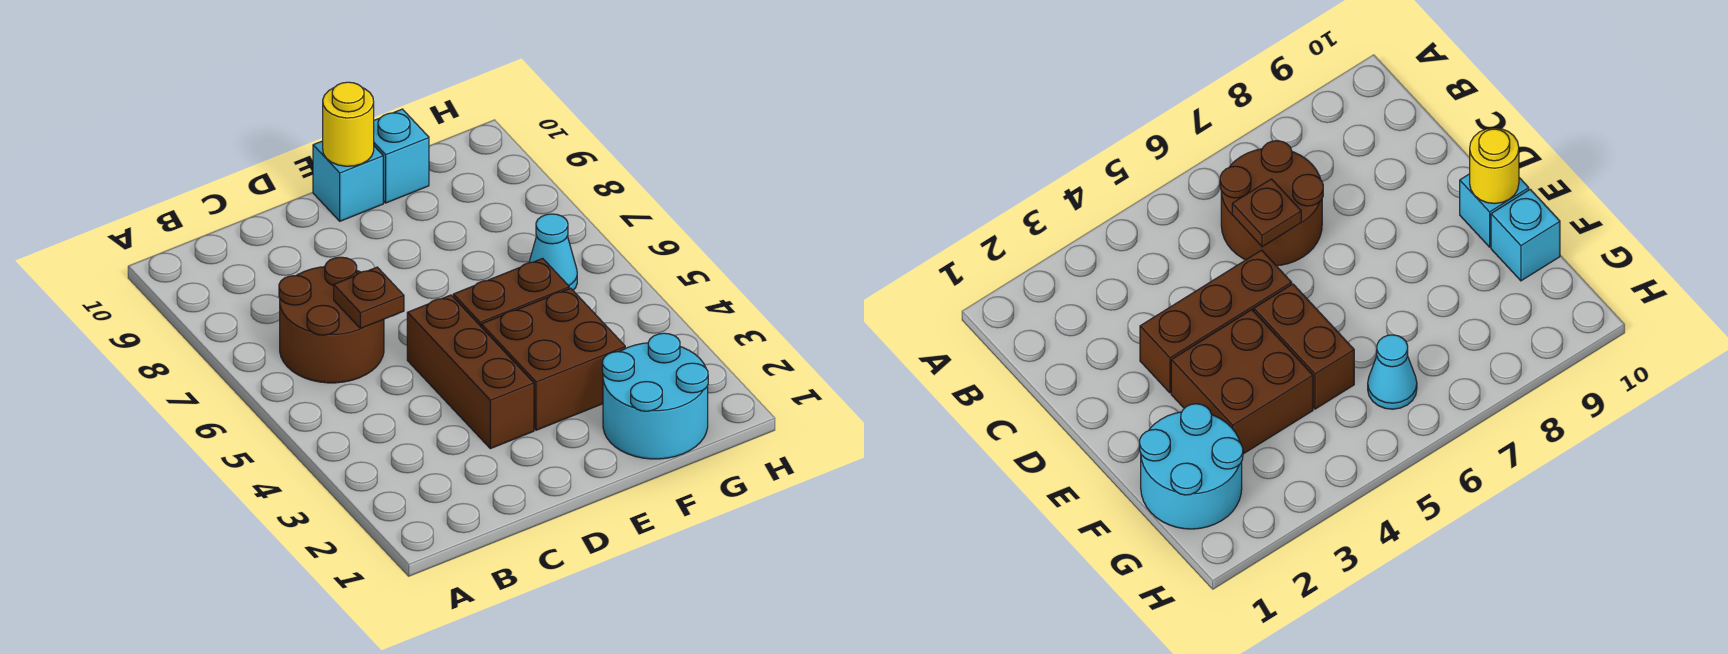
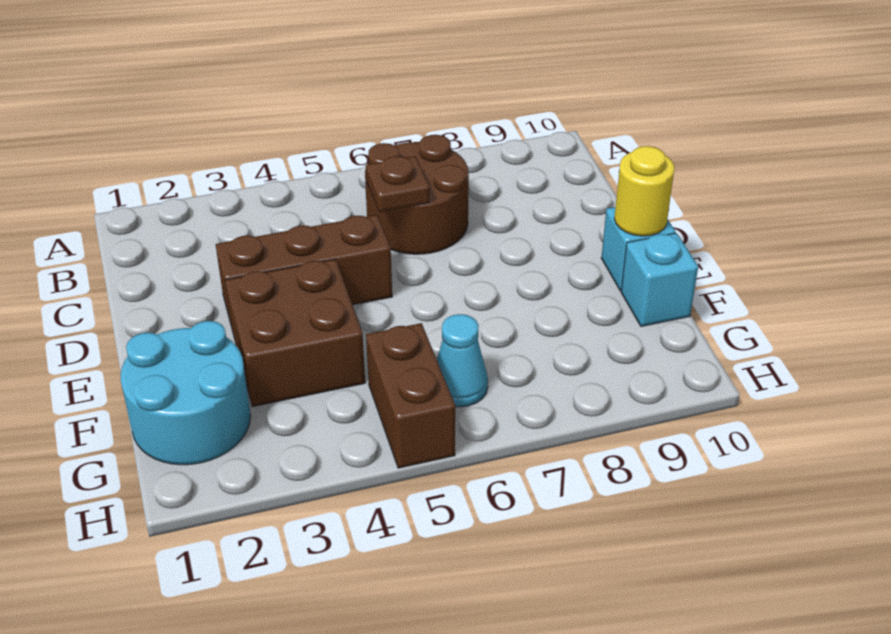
brown 1x2 brick [453,258,569,326] -> brown 1x2 brick moved to [366,323,455,468]

